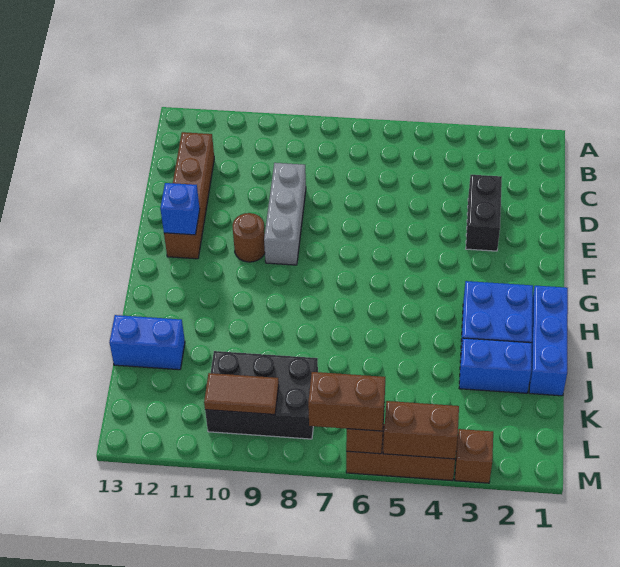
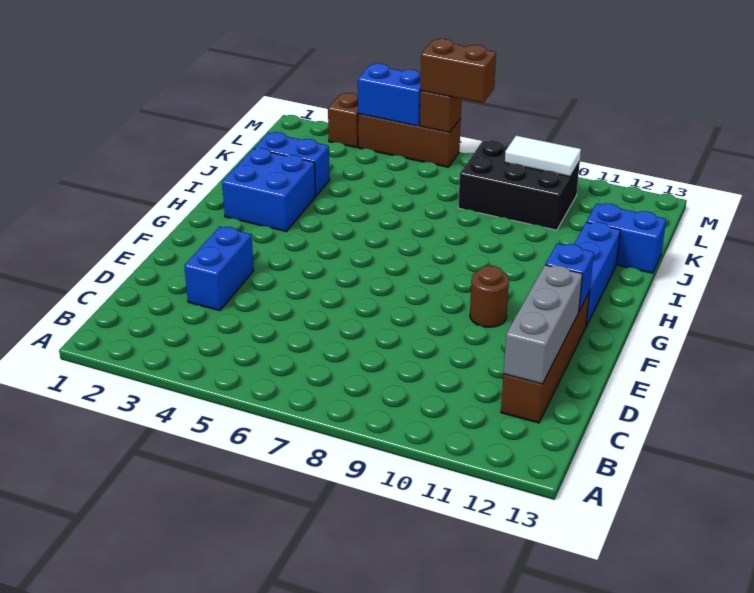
black 1x2 brick [466,175,502,251] -> blue 1x2 brick [184,227,254,311]
grey 1x3 brick [264,163,306,265] -> grey 1x3 brick moved to [503,265,583,384]
blue 1x3 brick [529,286,568,396] -> blue 1x3 brick moved to [575,222,621,326]
brown 1x2 tile [204,373,279,414] -> white 1x2 tile [505,136,581,176]
brown 1x2 brick [383,401,459,459] -> blue 1x2 brick [358,63,421,126]

